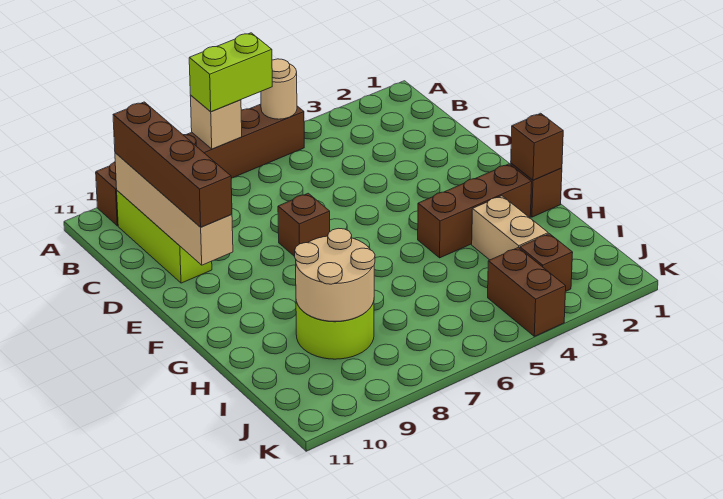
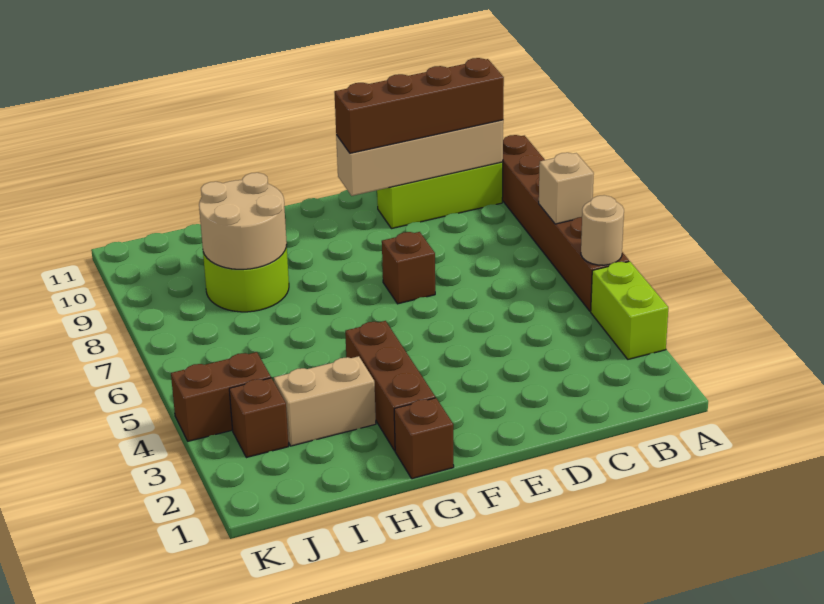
lime 1x2 brick [189,33,272,112] -> lime 1x2 brick moved to [591,261,668,359]
brown 1x1 brick [511,113,563,180] -> none

